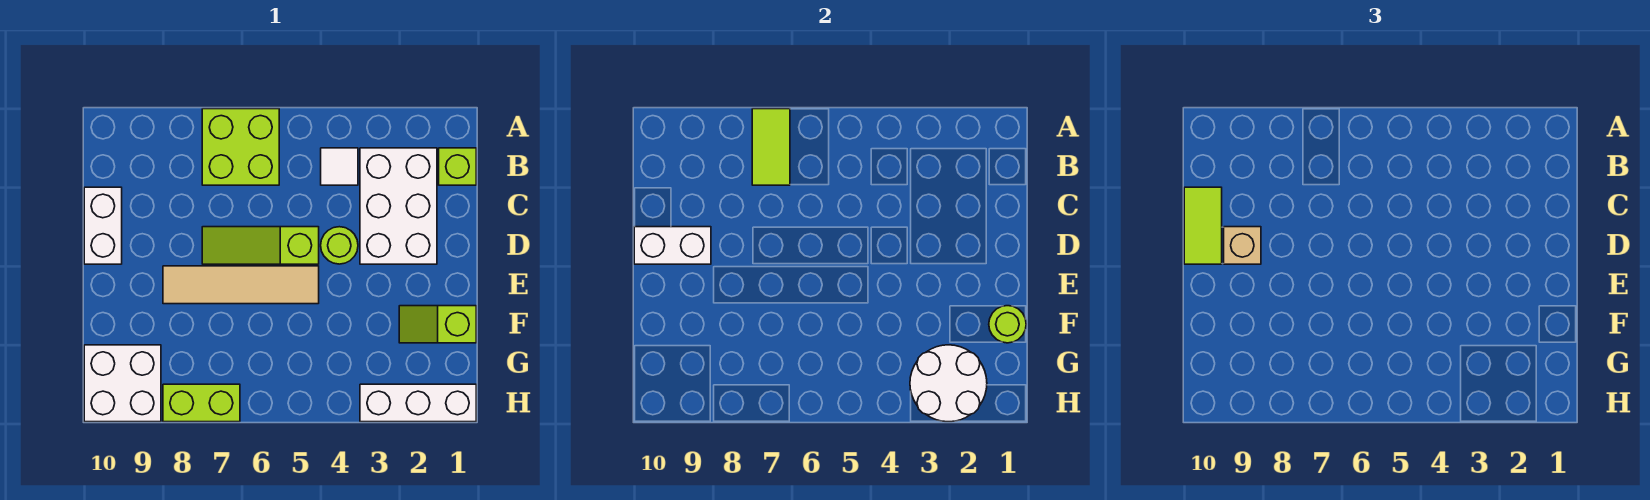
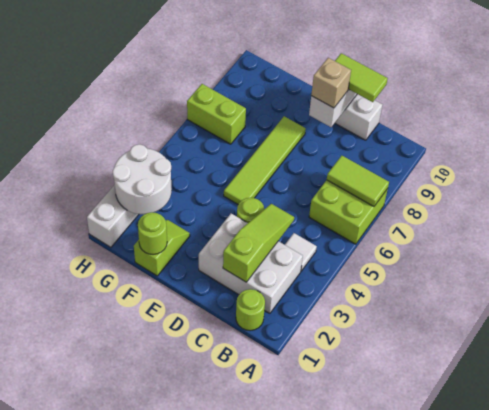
lime 1x1 brick [439,148,476,185] -> lime 1x1 round brick [236,289,265,331]
lime 1x3 slope [202,227,319,264] -> lime 1x3 slope moved to [223,204,294,282]
tan 1x4 tile [163,266,319,304] -> lime 1x4 tile [224,116,306,204]
white 2x2 brick [84,345,161,422] -> none
lime 1x2 brick [163,384,240,422] -> lime 1x2 brick turned to [187,84,246,144]

